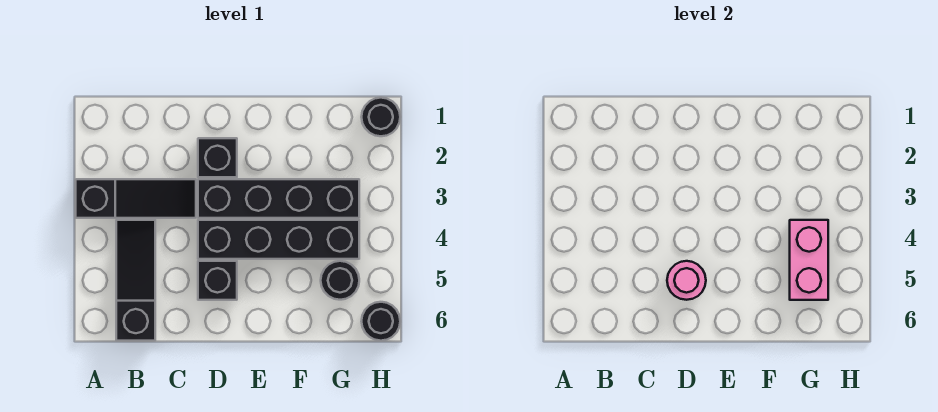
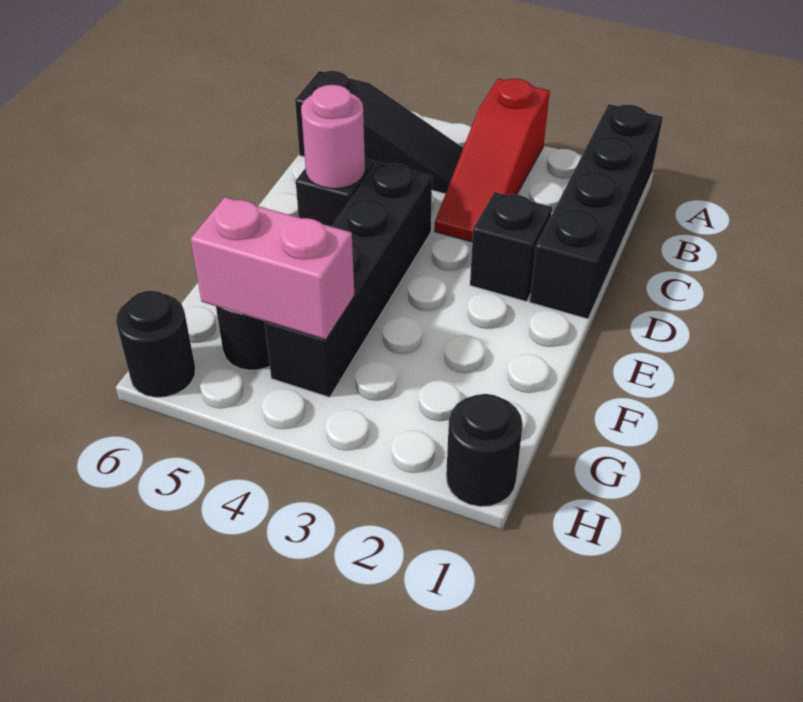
black 1x3 slope [76,179,196,218] -> red 1x3 slope [435,79,550,242]
black 1x4 brick [198,179,359,218] -> black 1x4 brick moved to [530,104,663,319]

